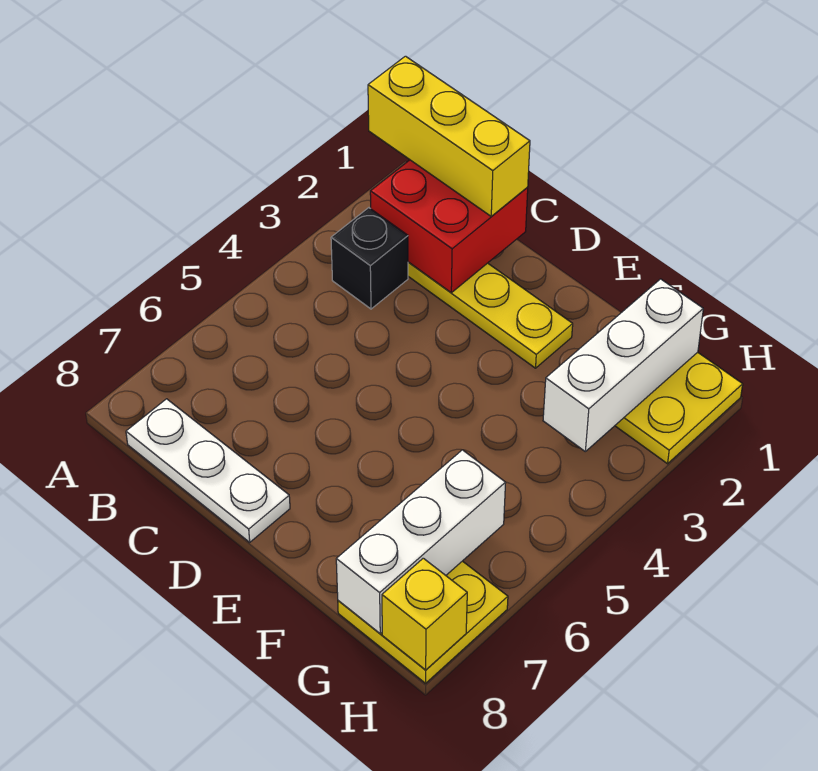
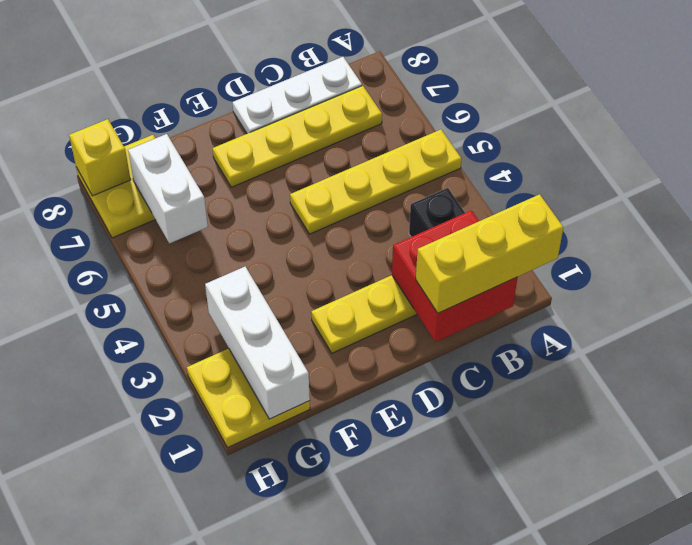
none -> yellow 1x4 plate [290,130,461,234]
none -> yellow 1x4 plate [213,86,382,187]
white 1x3 brick [336,450,506,634] -> white 1x2 brick [128,134,208,243]

